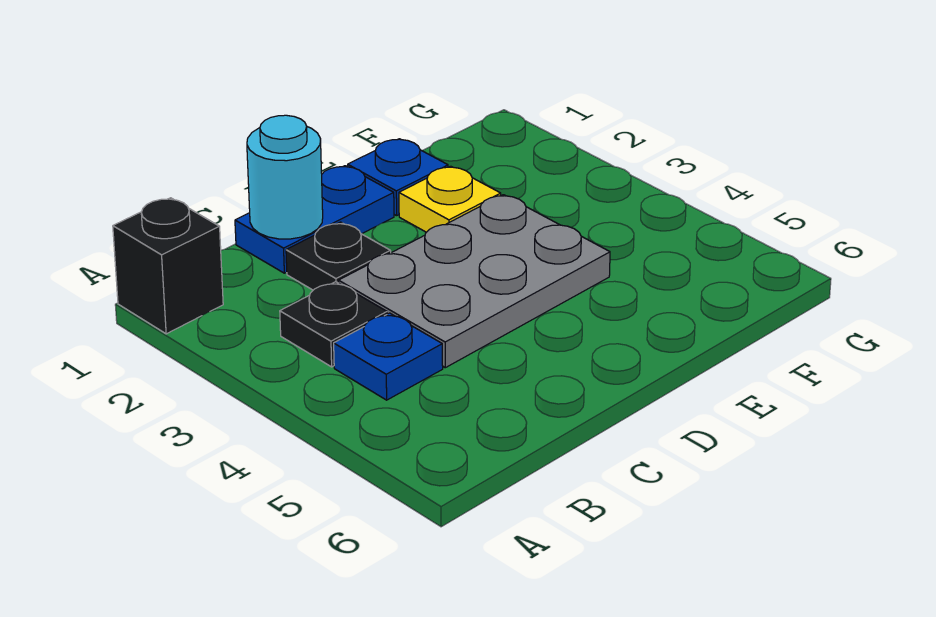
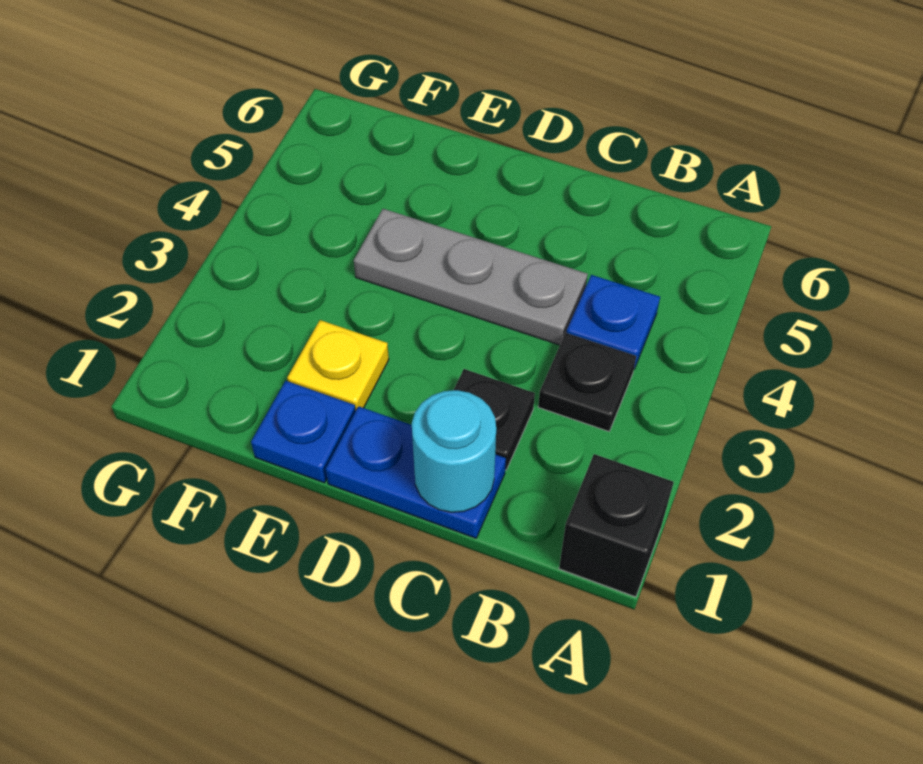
grey 2x3 plate [339,195,610,368] -> grey 1x3 plate [354,209,588,345]

